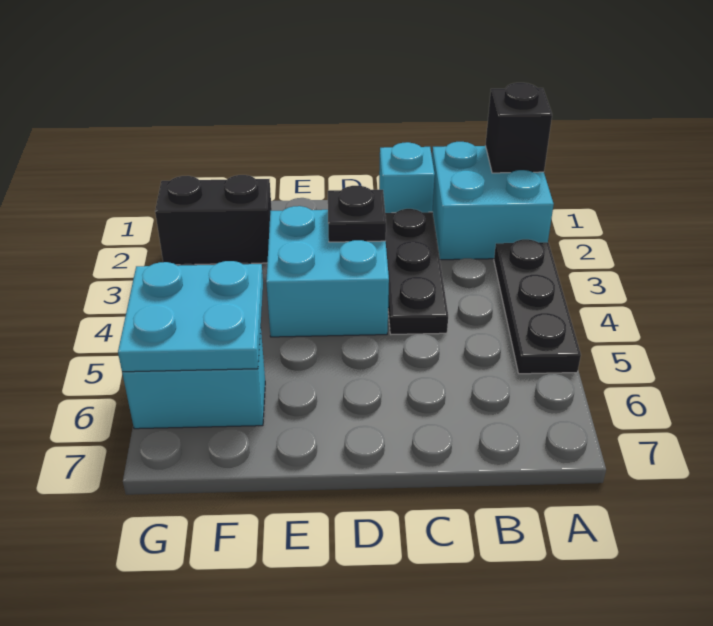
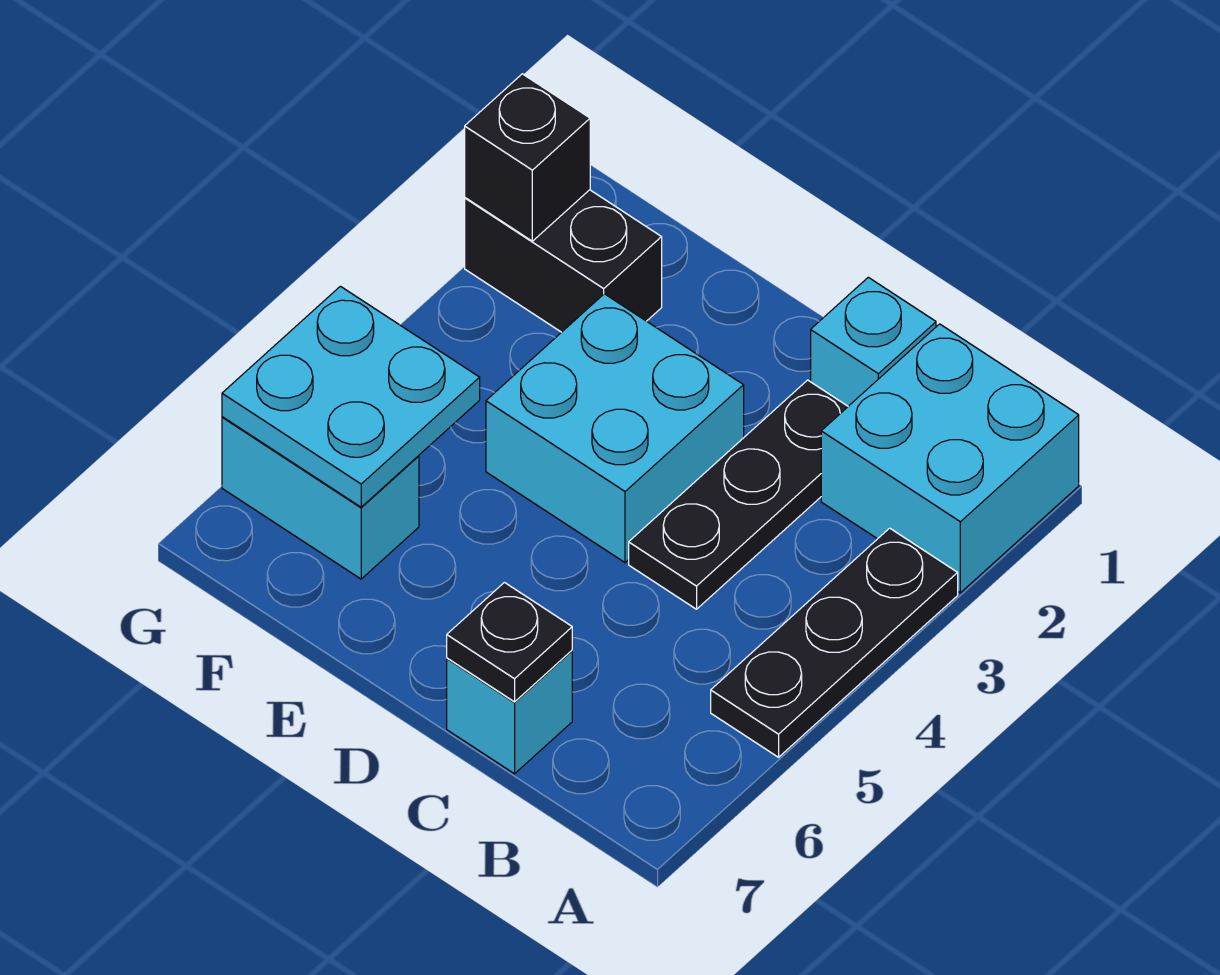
black 1x1 brick [485,83,552,173] -> black 1x1 brick moved to [465,74,590,241]
none -> cyan 1x1 brick [447,651,572,774]
black 1x1 plate [328,186,386,242] -> black 1x1 plate moved to [447,583,572,702]

